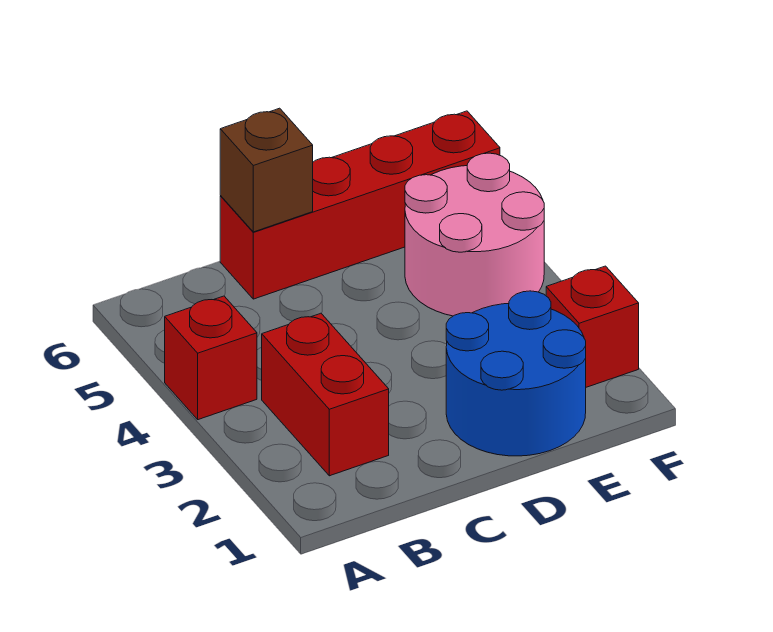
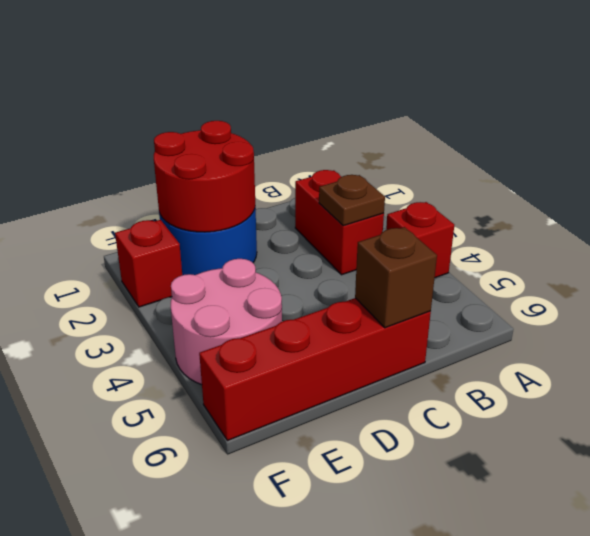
none -> brown 1x1 plate [319,175,385,226]
none -> red 2x2 round brick [154,121,255,232]

